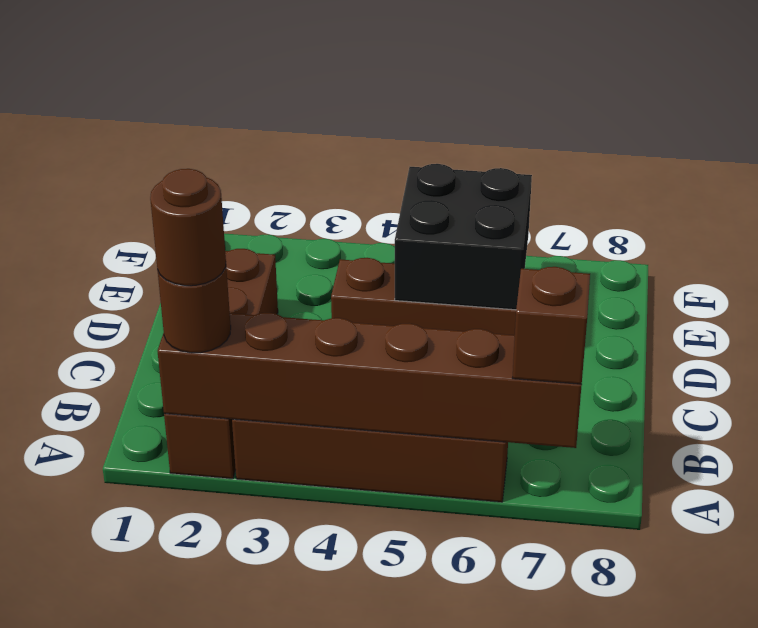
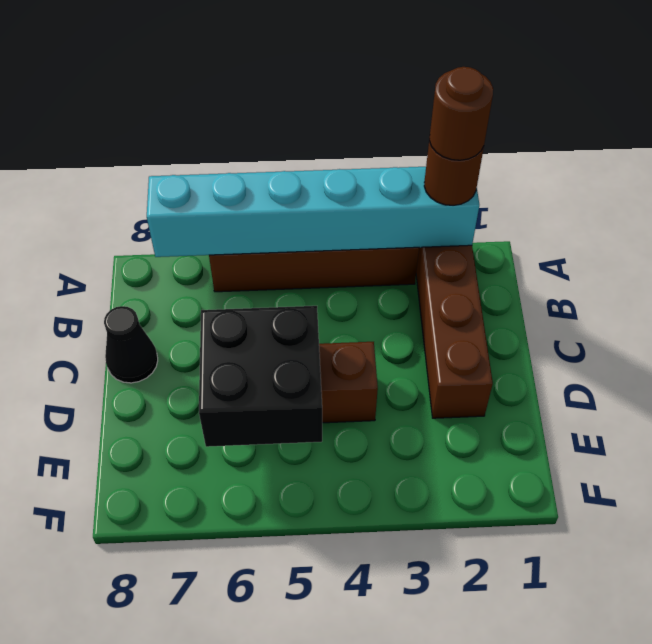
brown 1x6 brick [158,313,582,448] -> cyan 1x6 brick [147,167,479,257]
brown 1x1 brick [513,267,590,384] -> none
none -> black 1x1 cone [104,306,158,383]

